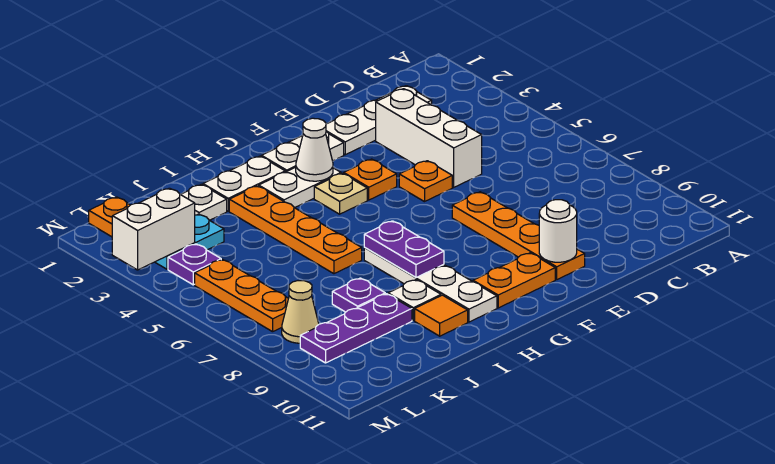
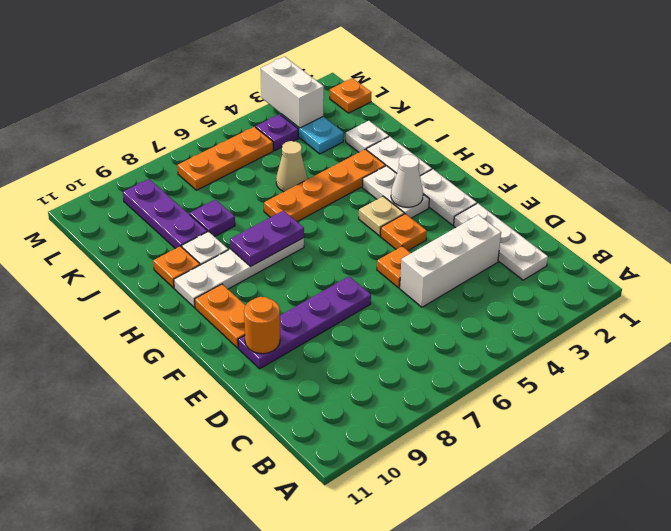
orange 1x4 plate [452,192,585,280] -> purple 1x4 plate [238,276,371,369]
white 1x1 round brick [539,200,577,262] -> orange 1x1 round brick [244,297,280,354]
orange 1x1 tile [415,295,468,336] -> orange 1x1 plate [153,246,200,288]
tan 1x1 cone [282,281,319,343] -> tan 1x1 cone moved to [276,141,308,192]

